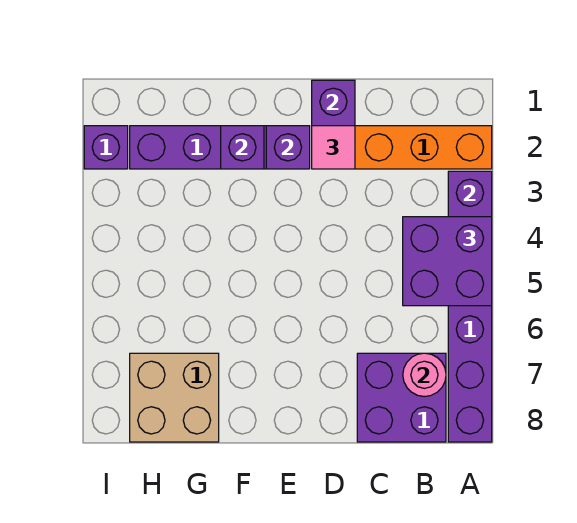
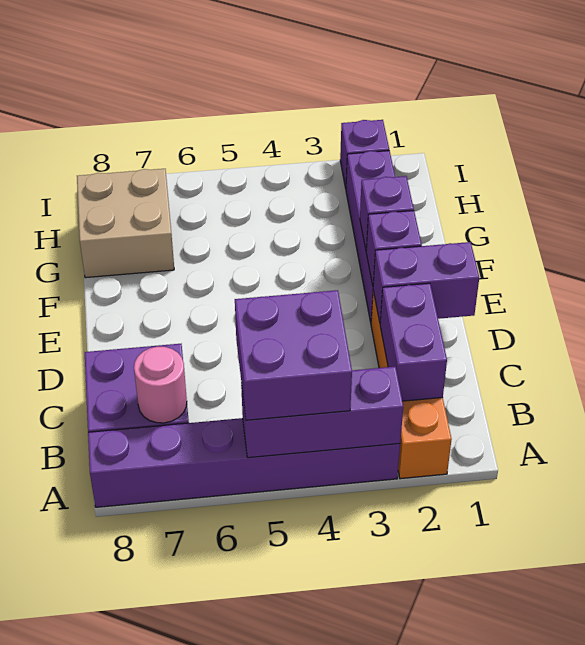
none -> purple 1x2 brick [380,283,447,401]
pink 1x1 tile [312,126,355,169] -> none

